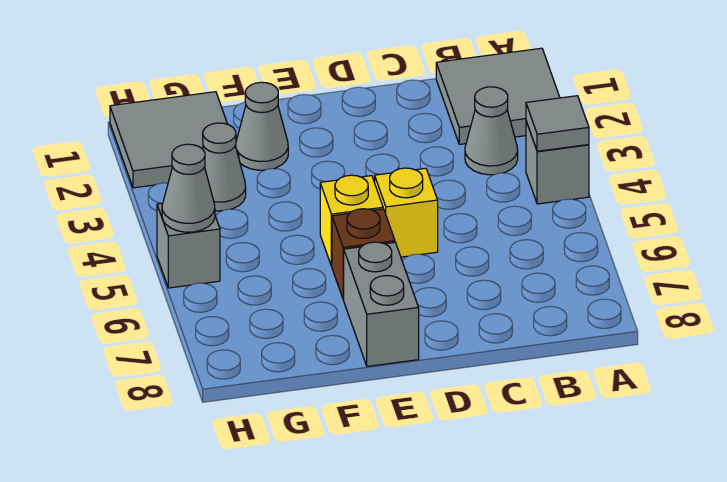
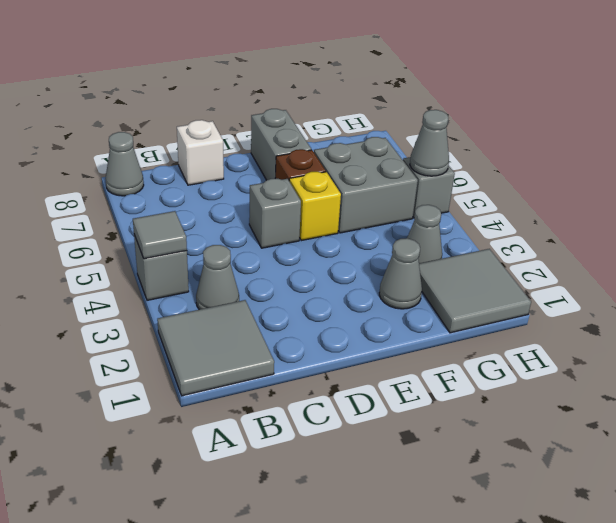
none -> grey 1x1 cone [105,132,144,196]
none -> white 1x1 brick [177,120,224,185]
yellow 1x1 brick [375,168,438,257] -> grey 1x1 brick [249,179,301,248]
none -> grey 2x2 brick [314,137,418,233]

